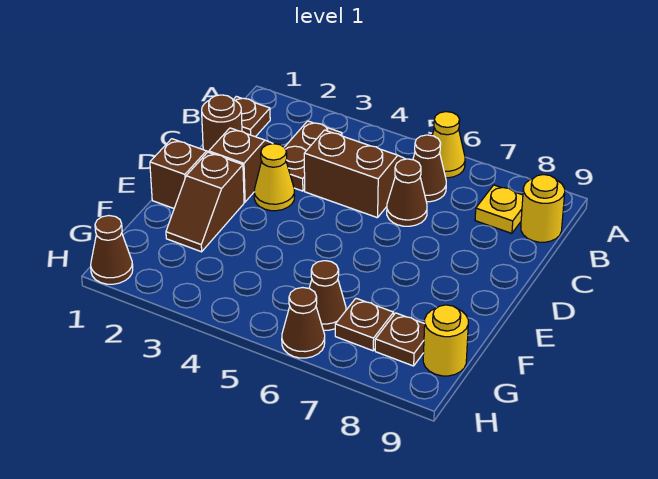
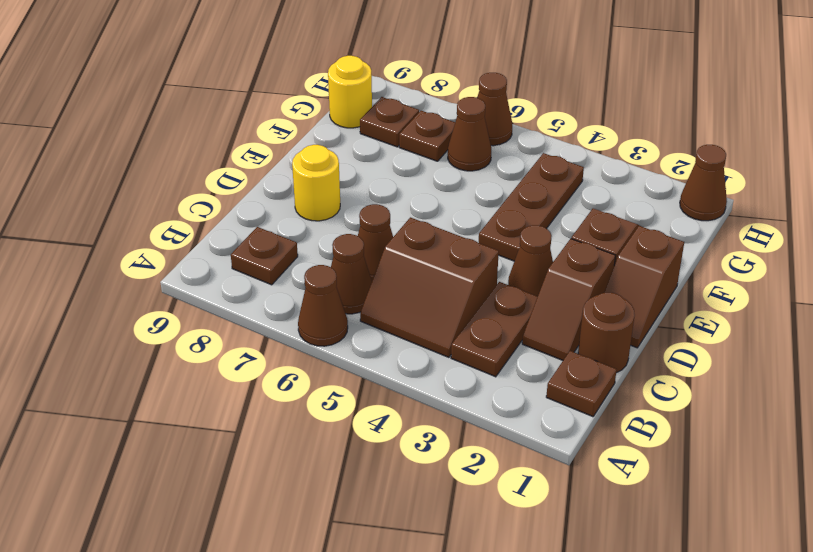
yellow 1x1 cone [432,112,465,178] -> brown 1x1 cone [298,265,348,346]
yellow 1x1 plate [475,185,523,233] -> brown 1x1 plate [231,227,298,285]
yellow 1x1 round brick [521,175,565,242] -> yellow 1x1 round brick moved to [292,145,340,221]
yellow 1x1 cone [254,144,295,211] -> brown 1x1 cone [508,225,553,296]
none -> brown 1x3 plate [479,153,584,261]

